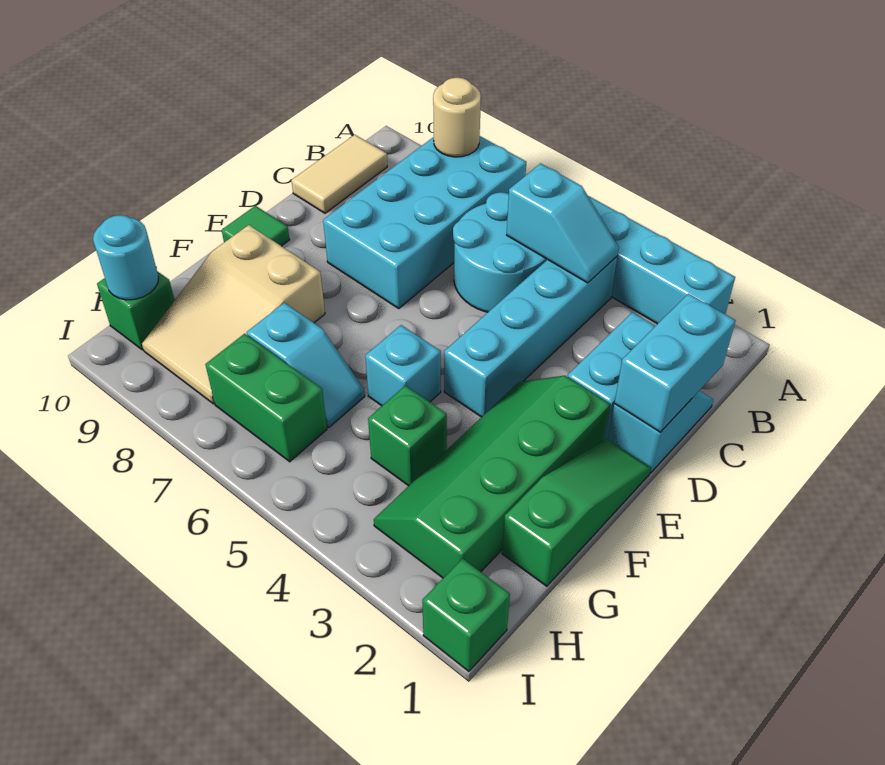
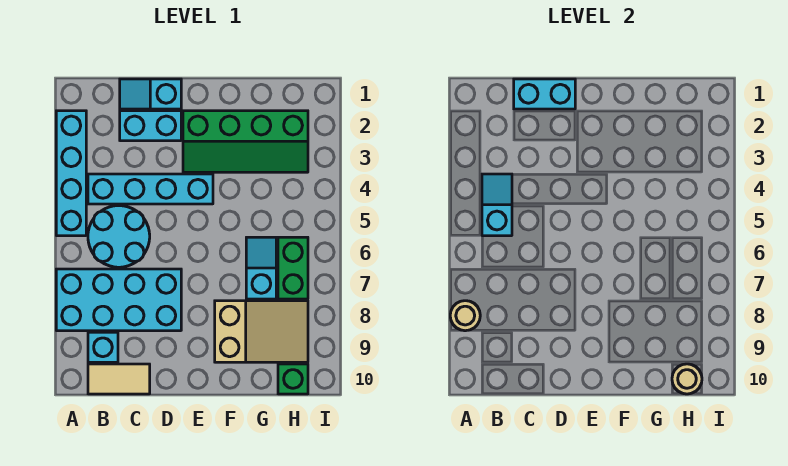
green 1x3 slope [502,439,651,586] -> none
green 1x1 tile [222,206,290,246] -> none
cyan 1x1 brick [365,325,441,406] -> cyan 1x1 brick moved to [88,332,118,362]
green 1x1 brick [368,385,447,486] -> none
cyan 1x1 round brick [93,215,159,300] -> tan 1x1 round brick [672,364,702,394]
green 1x1 brick [422,559,510,671] -> none

